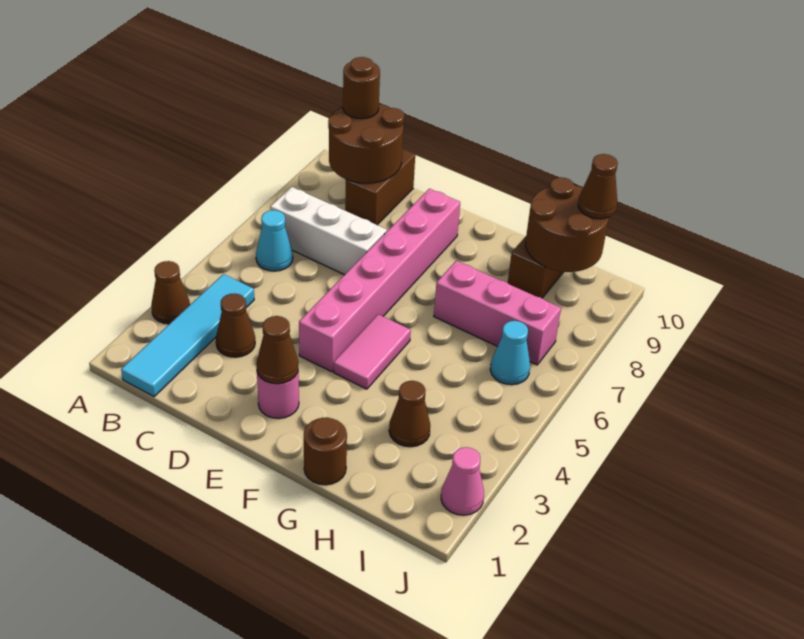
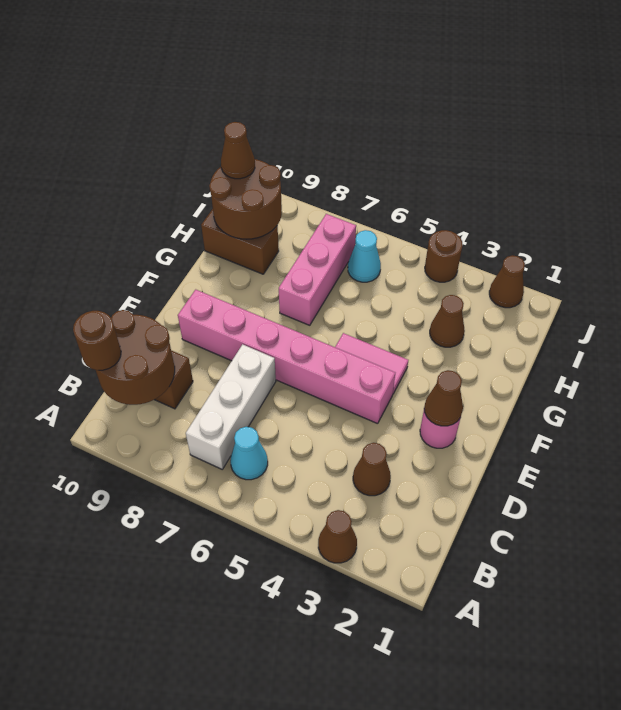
cyan 1x4 tile [121,274,254,397] -> none
brown 1x1 round brick [304,417,347,485] -> brown 1x1 round brick moved to [425,230,463,282]
pink 1x1 cone [441,447,484,515] -> brown 1x1 cone [489,255,525,308]

